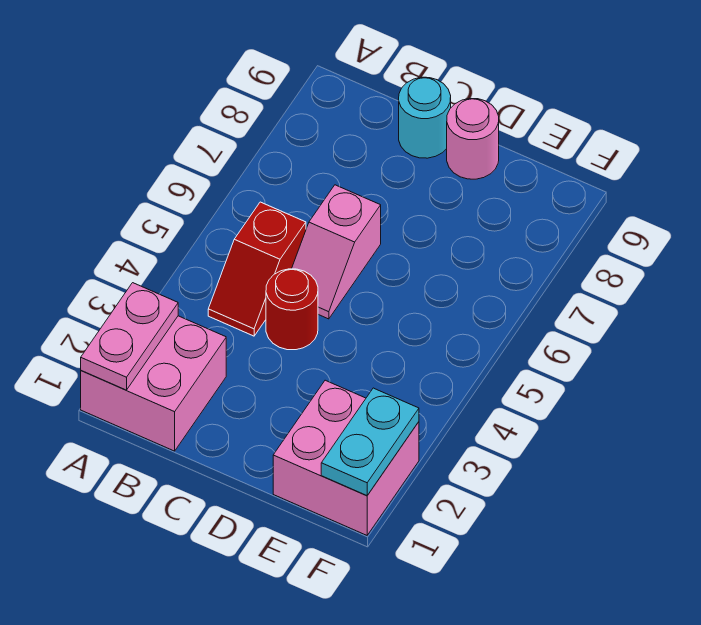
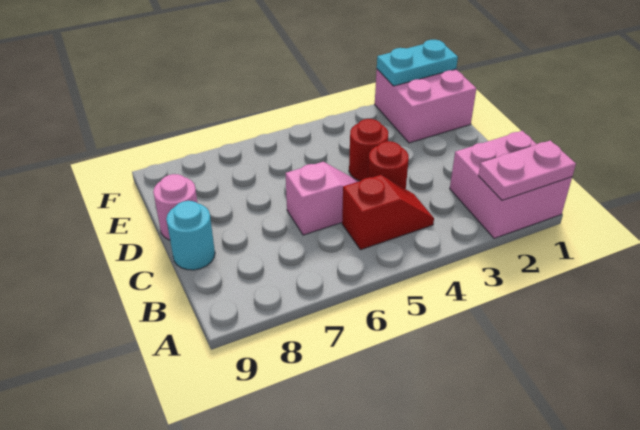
none -> red 1x1 round brick [349,119,388,181]

